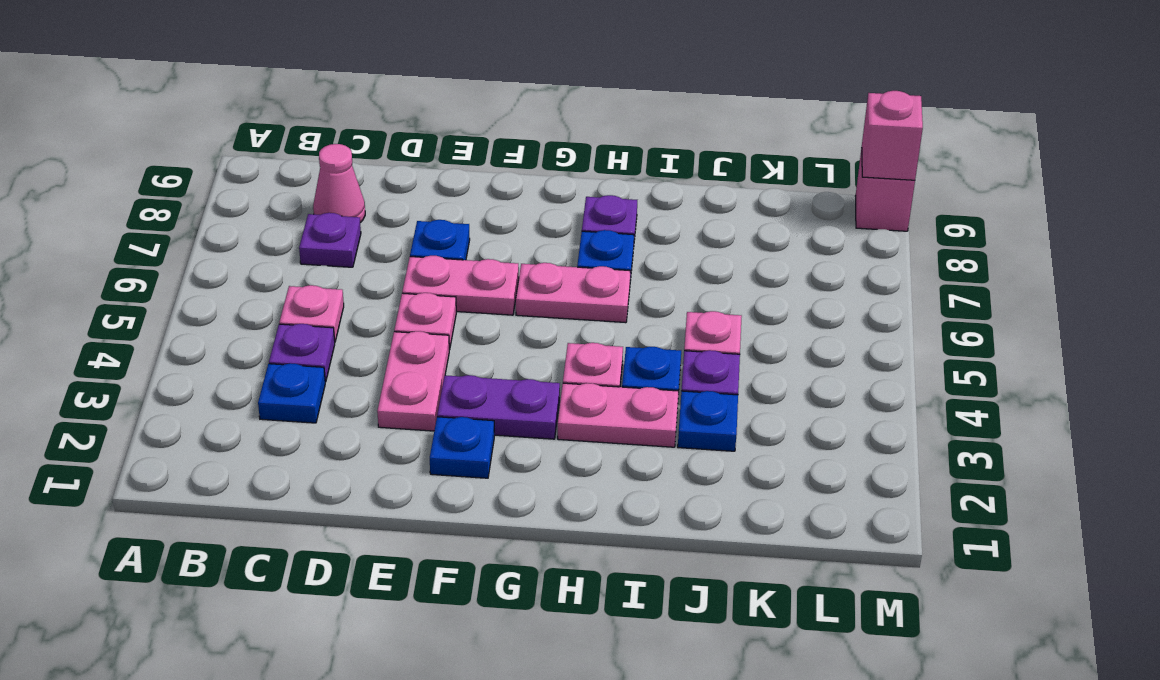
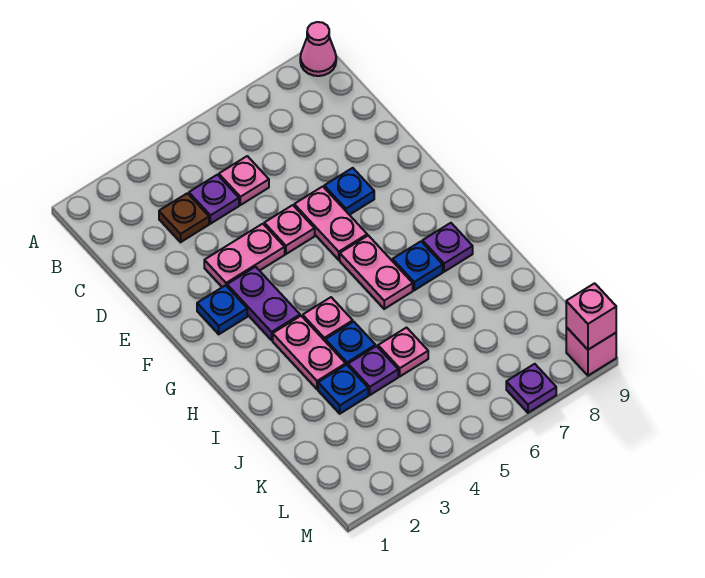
blue 1x1 plate [258,363,325,423] -> brown 1x1 plate [159,193,209,242]
purple 1x1 plate [299,213,361,267] -> purple 1x1 plate moved to [506,364,556,413]
pink 1x1 cone [313,144,365,223] -> pink 1x1 cone moved to [300,22,336,76]

